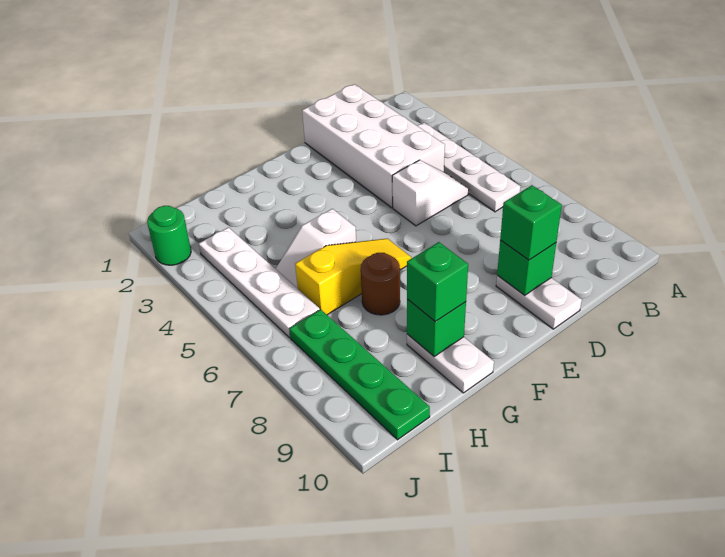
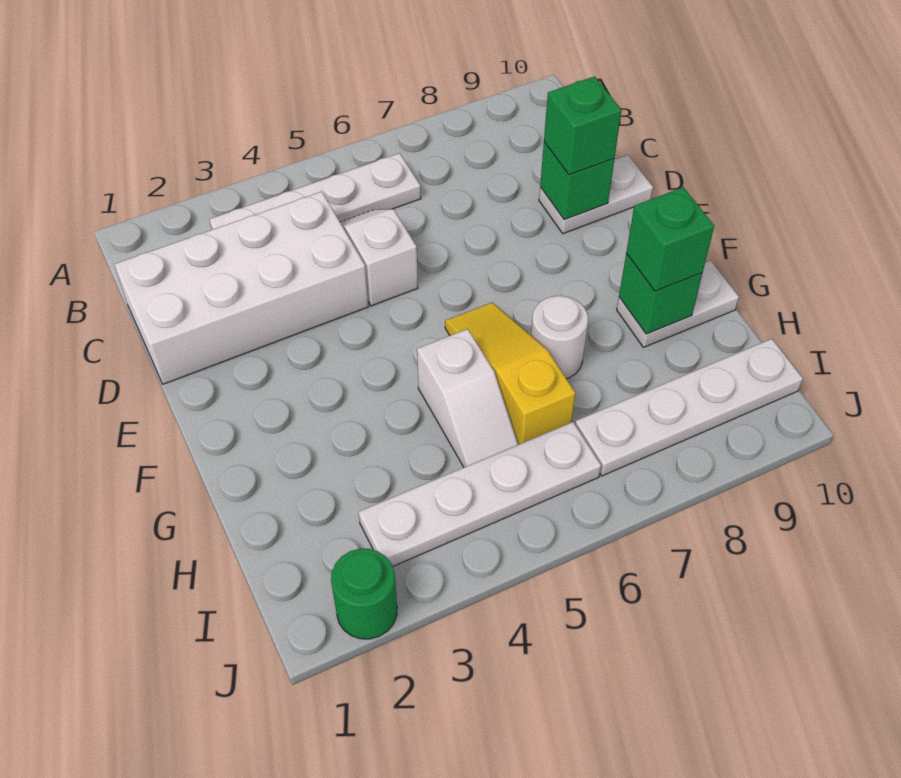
brown 1x1 round brick [361,253,400,315] -> white 1x1 round brick [531,296,588,379]
green 1x4 plate [290,309,430,440] -> white 1x4 plate [575,339,803,476]

